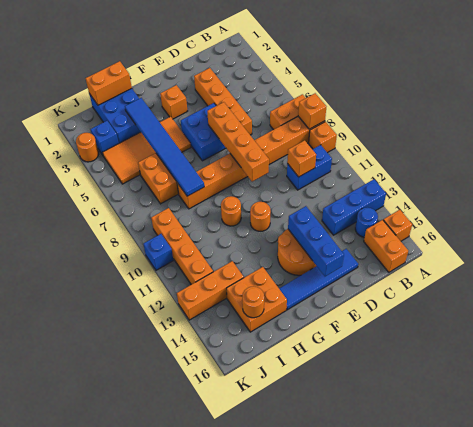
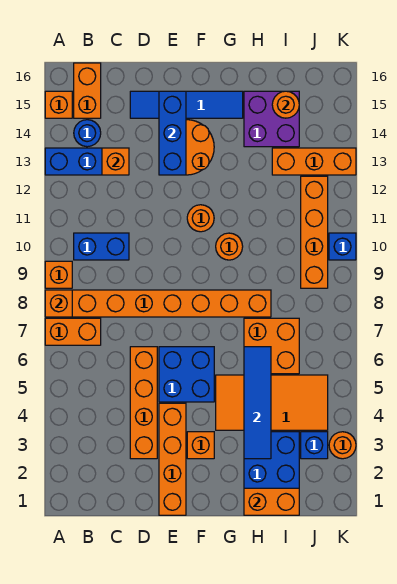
orange 1x1 brick [287,140,316,177] -> orange 1x1 brick moved to [102,148,129,175]
orange 1x4 brick [207,102,269,182] -> orange 1x4 brick moved to [159,403,186,515]
blue 1x6 tile [125,98,204,196] -> blue 1x4 tile [244,347,271,459]
orange 2x2 brick [226,267,287,332] -> purple 2x2 brick [244,91,299,147]

